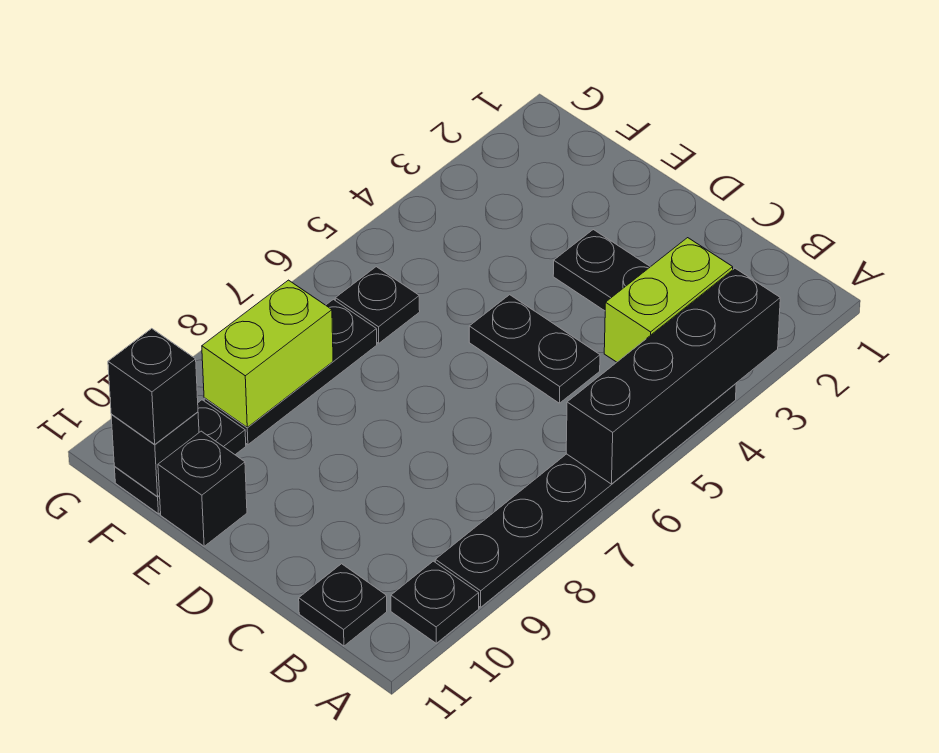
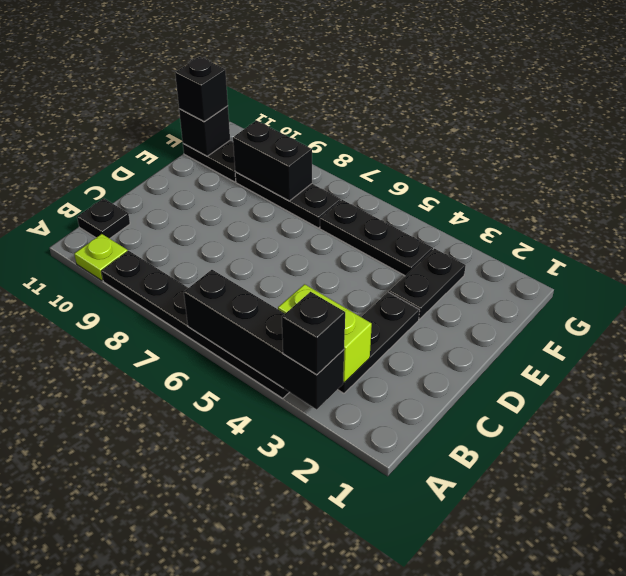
black 1x1 plate [391,561,479,643] -> lime 1x1 plate [74,234,128,281]
black 1x2 plate [469,295,600,403] -> black 1x2 plate moved to [389,249,466,319]
black 1x1 brick [158,431,247,546] -> black 1x1 brick moved to [282,292,345,375]
black 1x1 plate [335,267,420,343] -> black 1x3 plate [320,200,433,276]
lime 1x2 brick [202,280,333,428] -> black 1x2 brick [233,121,312,201]

